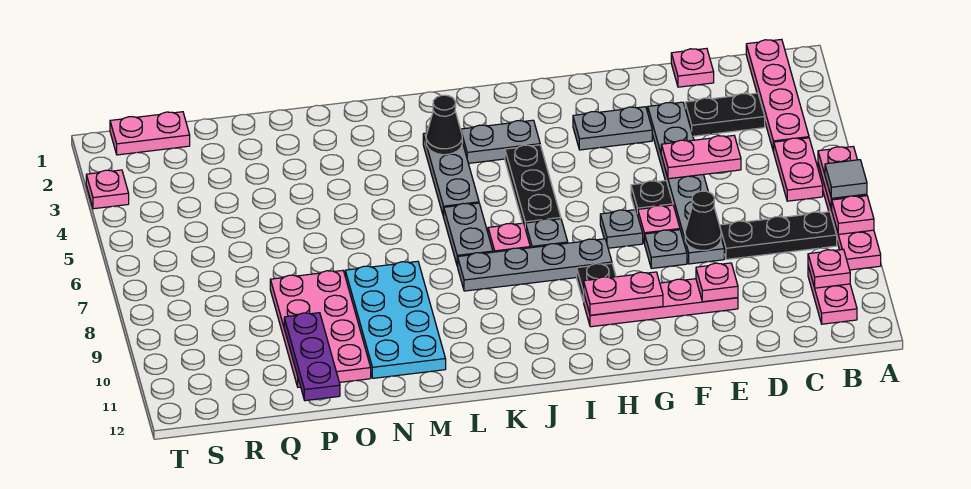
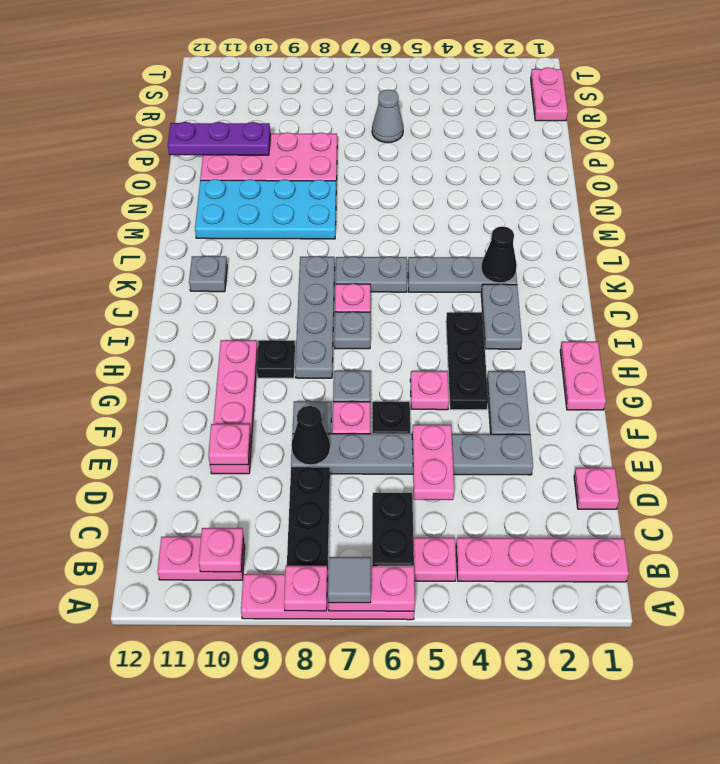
black 1x2 plate [685,93,765,136] -> black 1x2 plate moved to [372,493,414,566]
pink 1x2 plate [584,272,663,315] -> pink 1x2 plate moved to [560,342,606,410]
black 1x3 plate [505,145,561,229] -> black 1x3 plate turned to [446,312,488,410]
none -> grey 1x1 plate [189,256,227,292]
none -> grey 1x1 cone [372,89,403,143]
pink 1x1 plate [86,170,129,209] -> pink 1x1 plate moved to [410,371,449,410]

